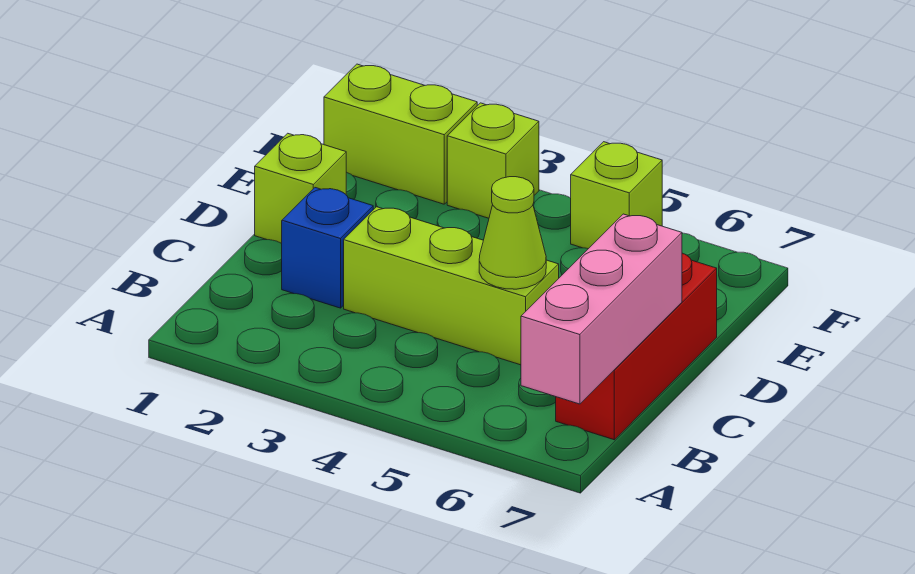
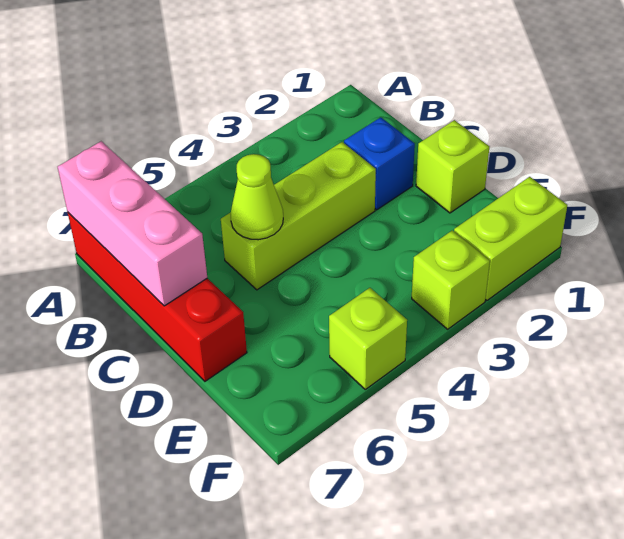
red 1x3 brick [556,253,717,440] -> red 1x4 brick [68,213,247,381]

